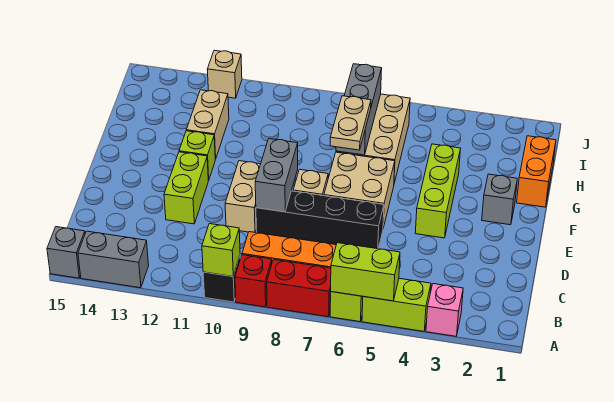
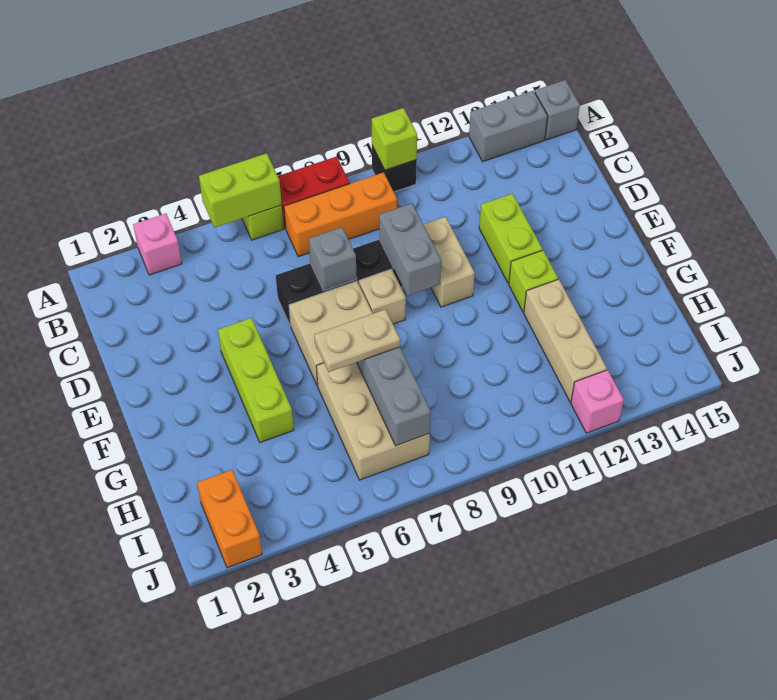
lime 1x2 brick [362,278,431,331] -> none
red 1x1 brick [235,255,272,307] -> none
grey 1x1 brick [482,174,517,225] -> grey 1x1 brick moved to [309,227,357,291]
tan 1x2 plate [330,96,371,150] -> tan 1x2 plate turned to [314,309,400,372]
orange 1x2 brick [517,136,556,207] -> orange 1x2 brick moved to [197,470,262,568]
tan 1x2 brick [186,90,229,159] -> tan 1x3 brick [524,279,607,402]
tan 1x1 brick [207,50,242,98] -> pink 1x1 brick [571,370,624,433]

